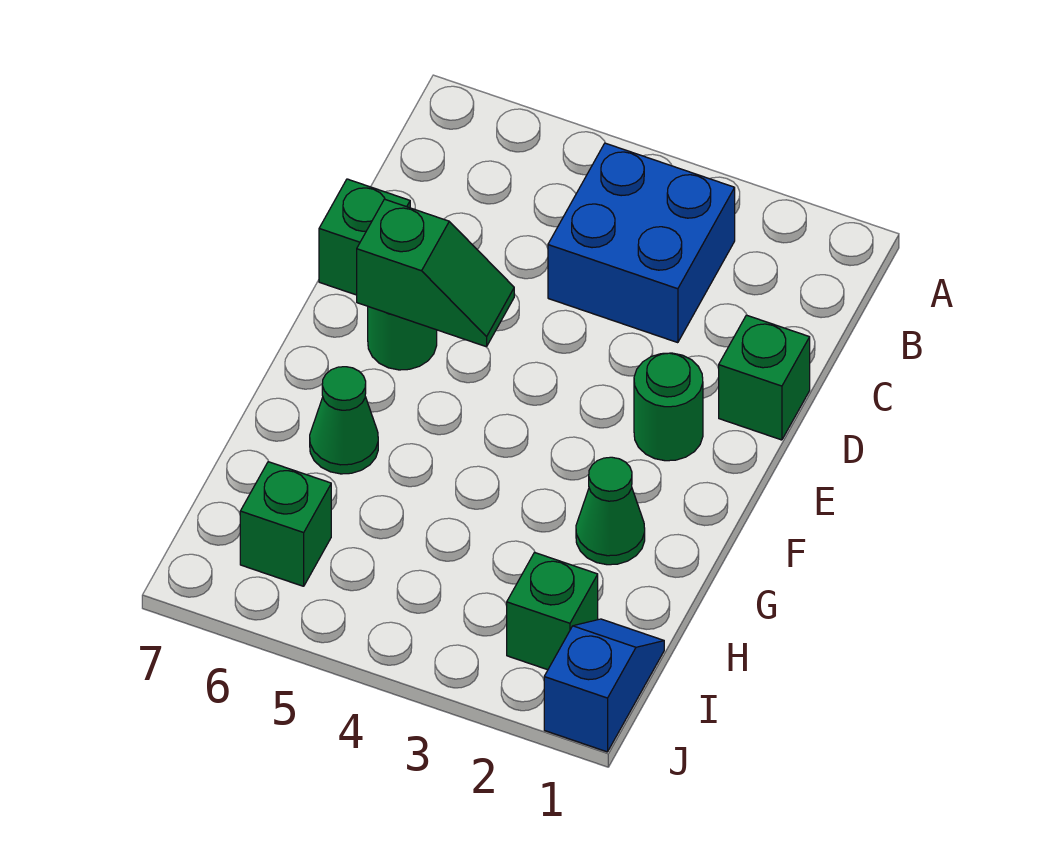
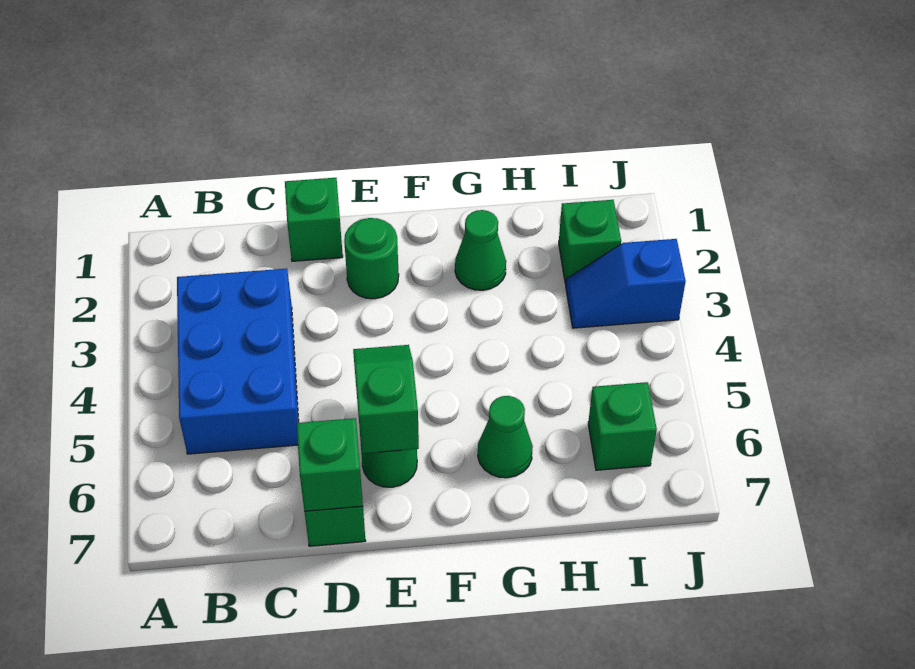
blue 2x2 brick [548,143,735,343] -> blue 2x3 brick [177,269,299,454]
none -> green 1x1 brick [297,418,363,511]
blue 1x2 slope [544,619,664,752] -> blue 1x2 slope moved to [566,239,686,328]

